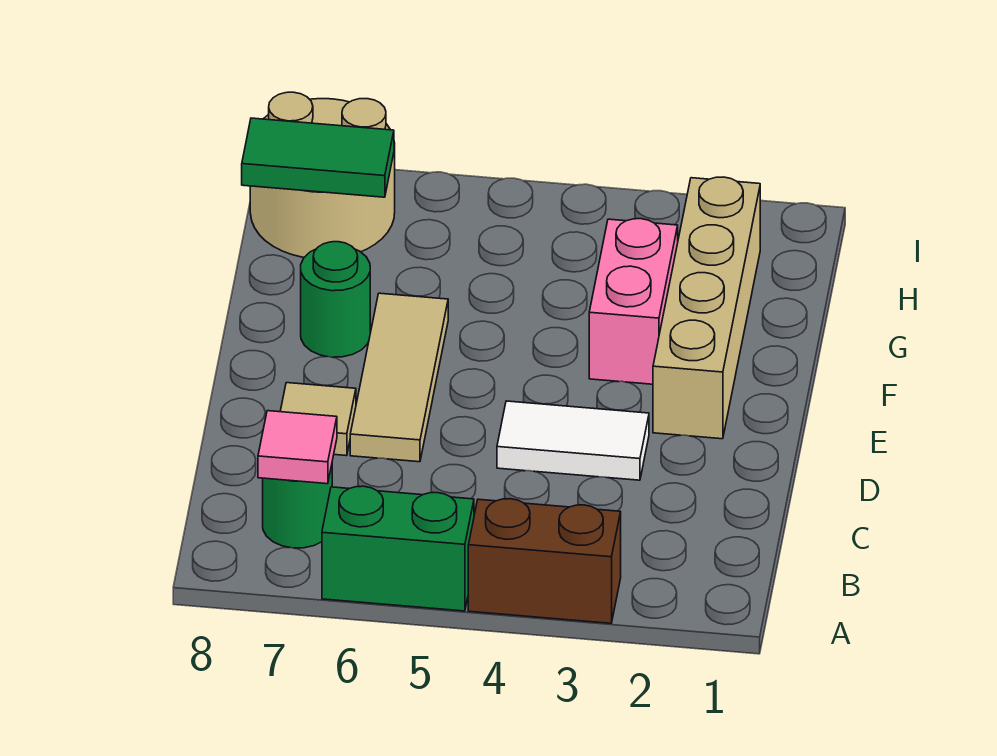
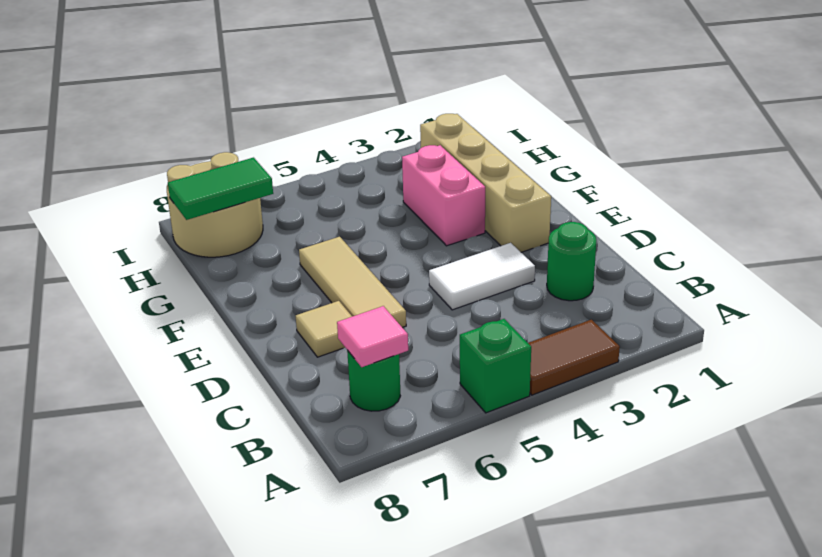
brown 1x2 brick [468,499,621,623] -> brown 1x2 tile [528,320,620,395]
green 1x2 brick [322,486,474,611] -> green 1x1 brick [460,319,531,413]
green 1x1 round brick [301,242,370,357] -> green 1x1 round brick moved to [547,222,596,301]

